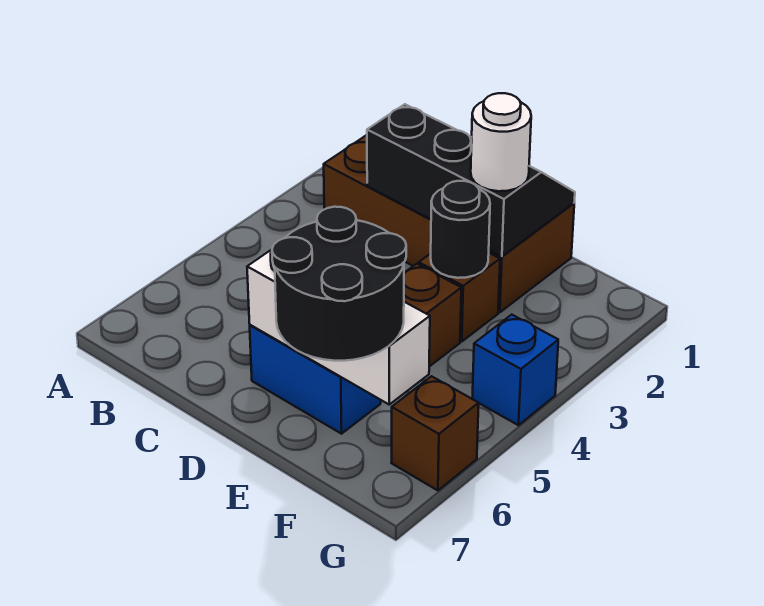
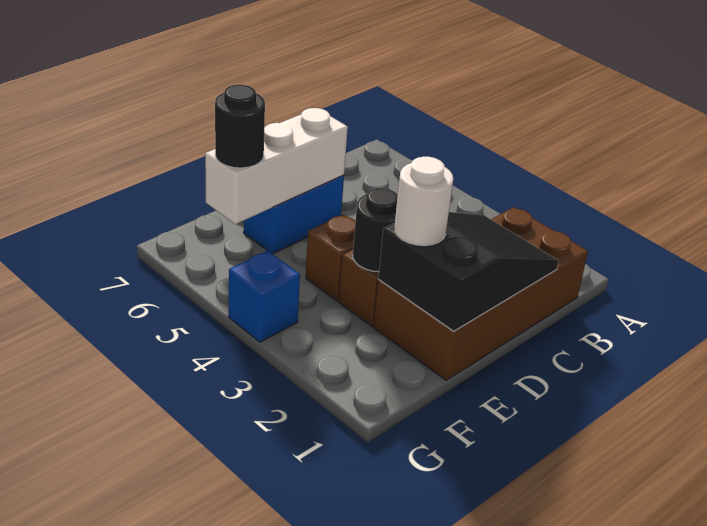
black 2x3 slope [367,104,575,256] -> black 2x3 slope turned to [378,212,558,331]
black 2x2 round brick [272,207,406,361] -> black 1x1 round brick [215,85,265,168]
brown 1x1 brick [391,376,479,490] -> none

